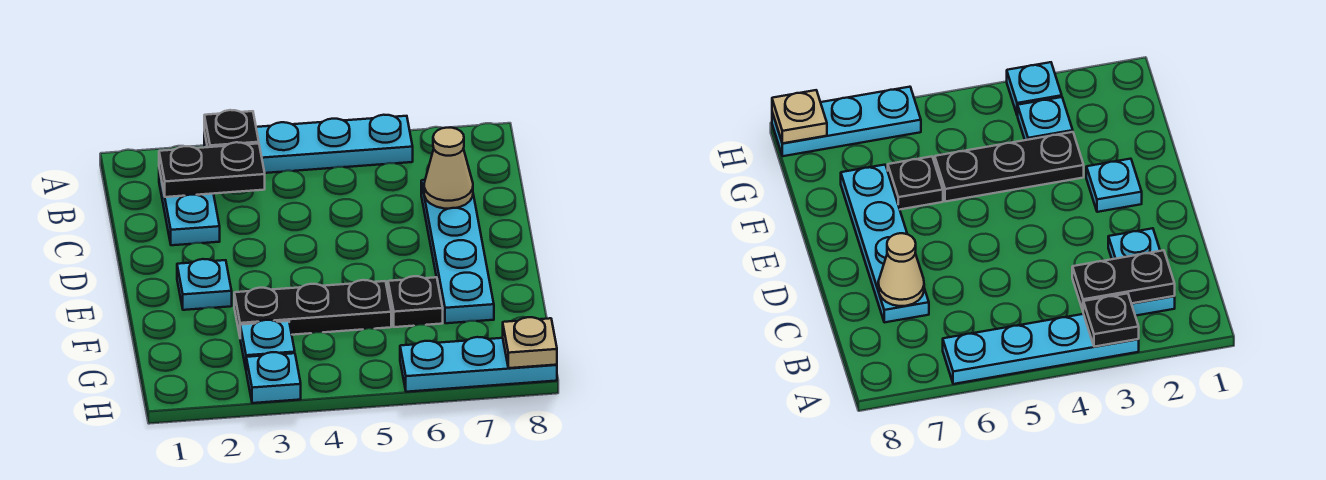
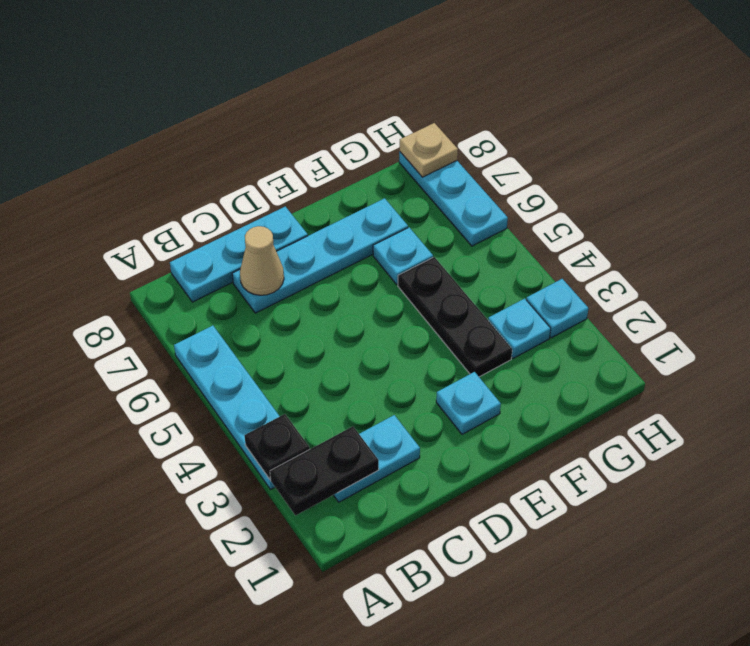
black 1x2 plate [159,142,265,197] -> black 1x2 plate turned to [270,426,379,516]
none -> cyan 1x3 plate [170,206,308,302]
black 1x1 plate [388,276,443,327] -> cyan 1x1 plate [373,227,433,284]

